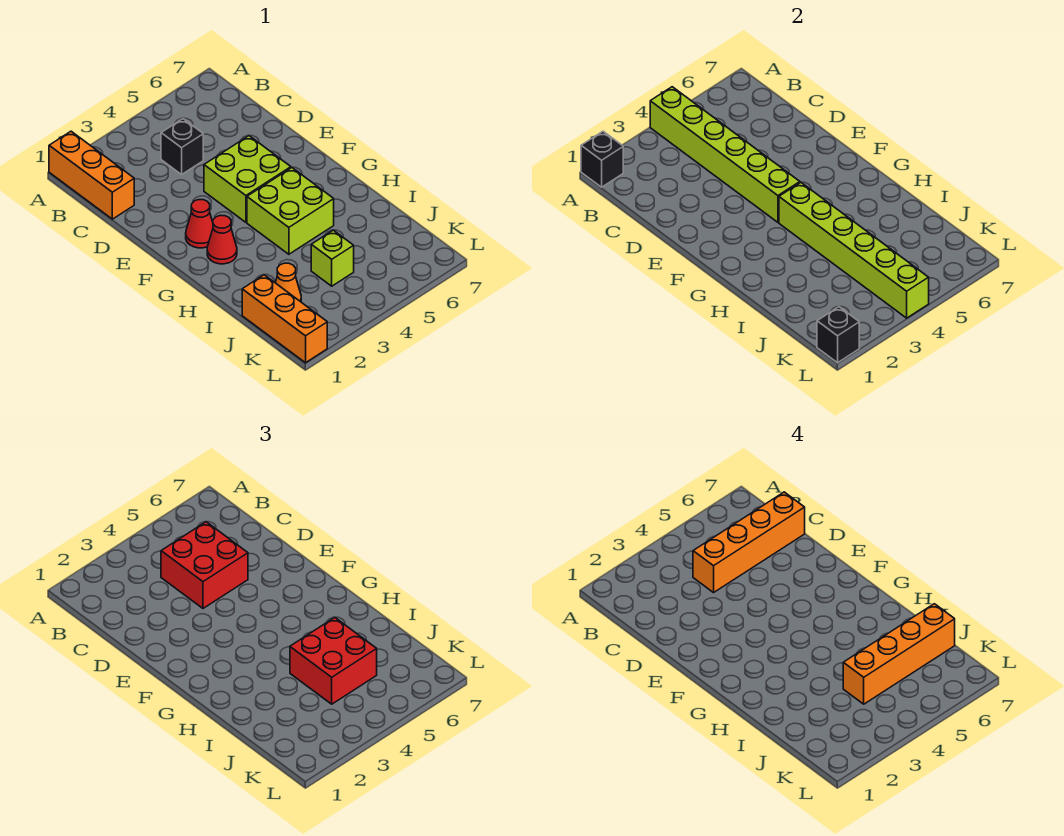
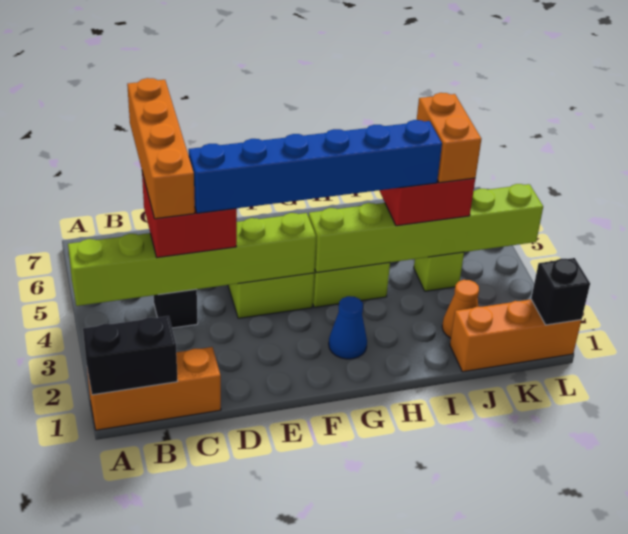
black 1x1 brick [581,131,623,187] -> black 1x2 brick [83,316,178,395]
none -> blue 1x6 brick [189,120,442,213]
red 1x1 cone [186,200,213,248] -> none
red 1x1 cone [207,215,237,264] -> blue 1x1 cone [329,296,367,359]
orange 1x4 brick [843,604,955,704] -> orange 1x2 brick [417,93,481,183]

